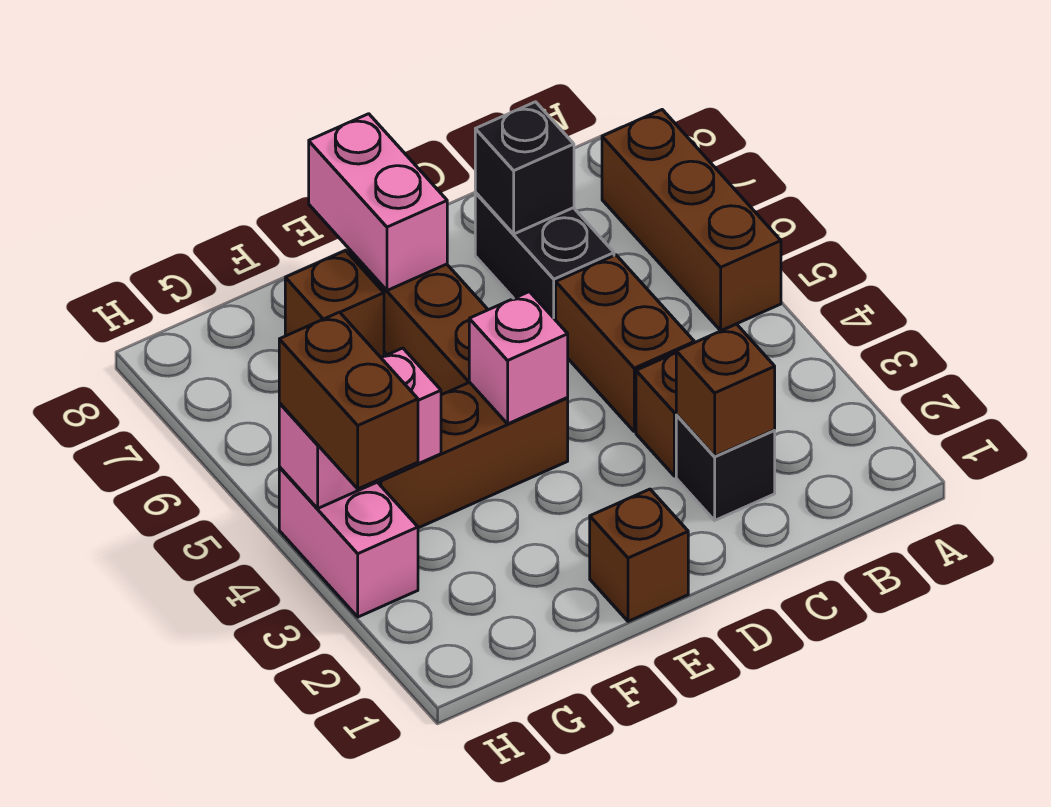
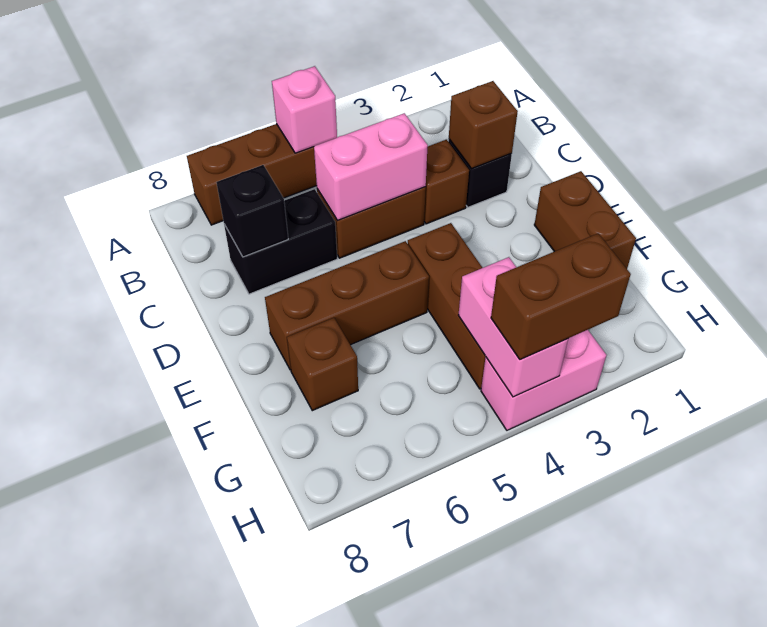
brown 1x1 brick [590,489,688,621] -> brown 1x2 brick [534,171,636,269]
pink 1x1 brick [469,292,568,424] -> pink 1x1 brick moved to [272,66,337,153]
pink 1x2 brick [309,114,447,291] -> pink 1x2 brick moved to [314,113,428,221]

